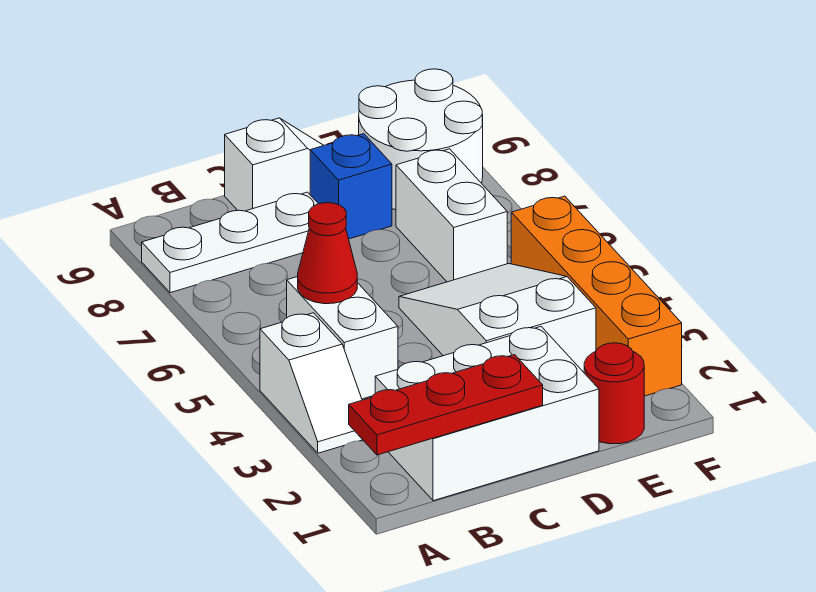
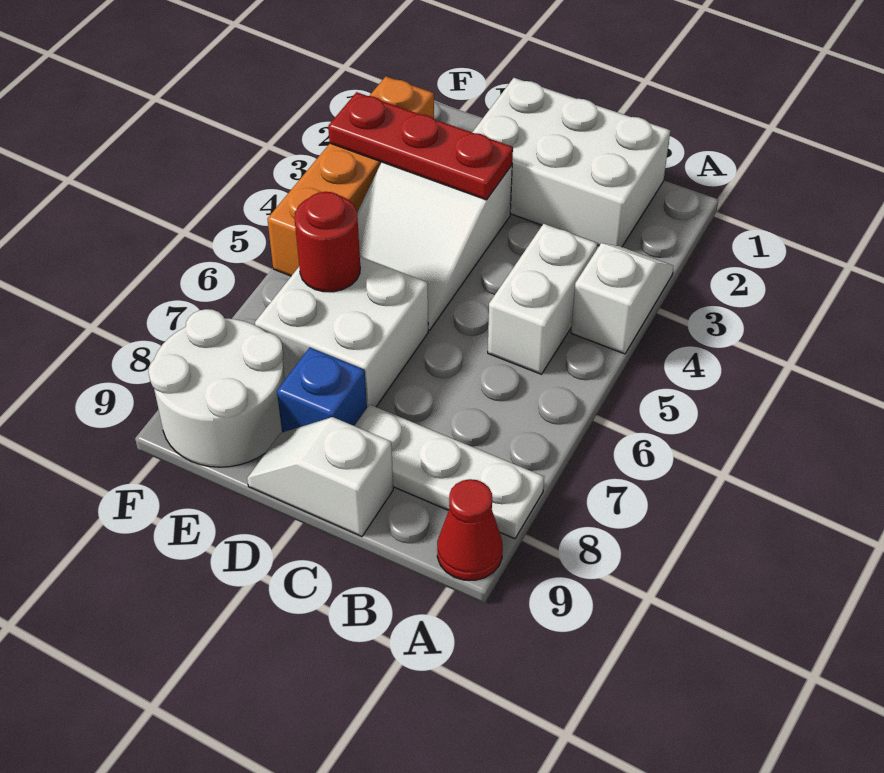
red 1x3 plate [349,355,543,455] -> red 1x3 plate moved to [328,92,513,200]
red 1x1 cone [298,203,357,304] -> red 1x1 cone moved to [437,479,503,580]
red 1x1 round brick [584,343,644,444] -> red 1x1 round brick moved to [295,192,360,292]
white 1x2 brick [396,149,507,282] -> white 2x2 brick [255,257,428,407]

